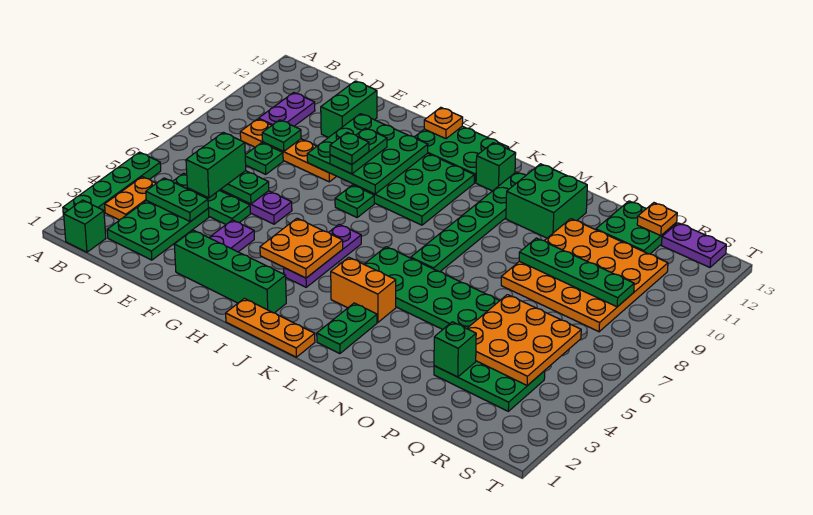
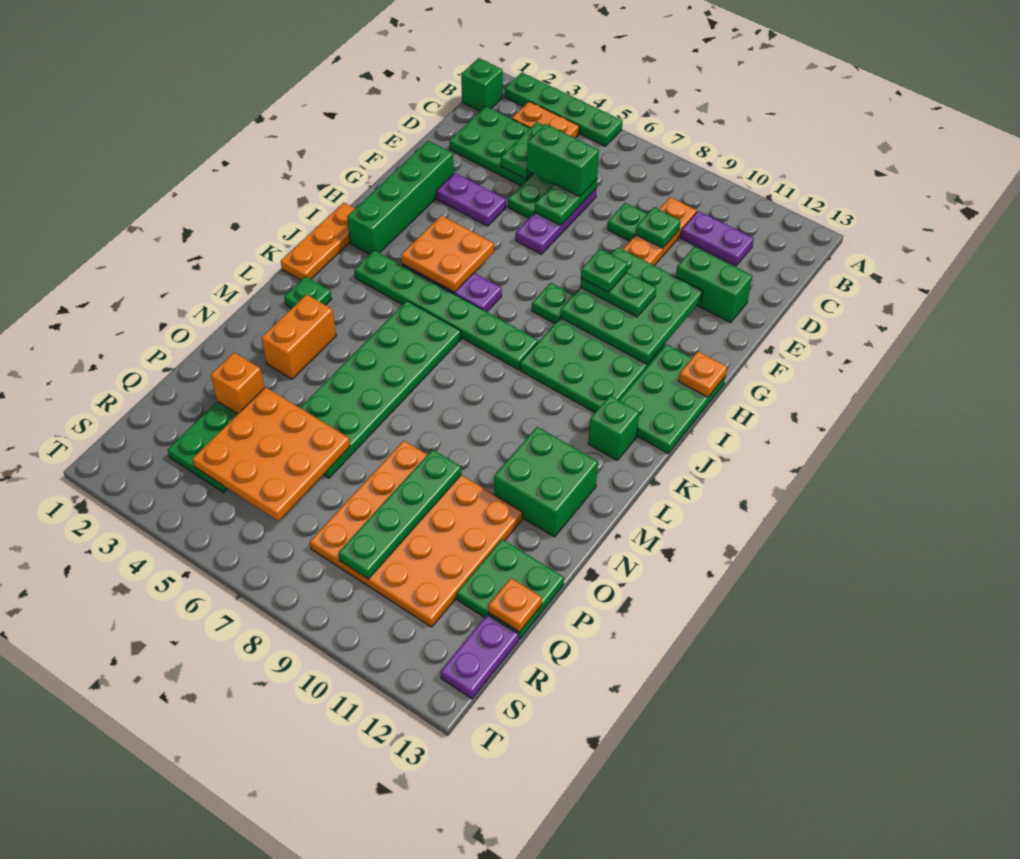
orange 1x2 brick [331,257,396,322] -> orange 1x2 brick moved to [261,295,336,379]
green 1x2 plate [317,303,377,354] -> green 1x1 plate [284,276,332,308]
green 1x6 plate [411,172,526,272] -> green 1x6 plate moved to [354,250,538,370]
green 1x1 brick [434,322,476,377] -> orange 1x1 brick [211,353,264,414]

